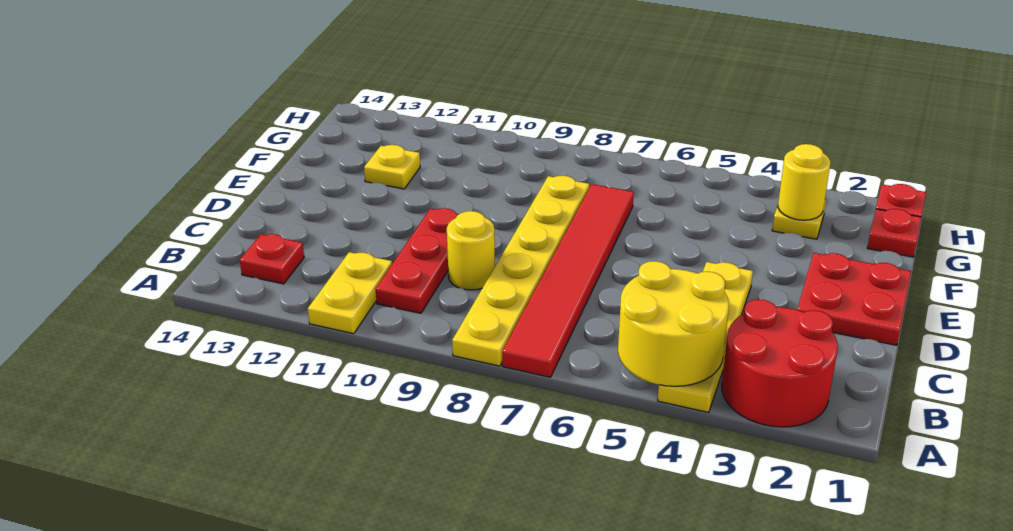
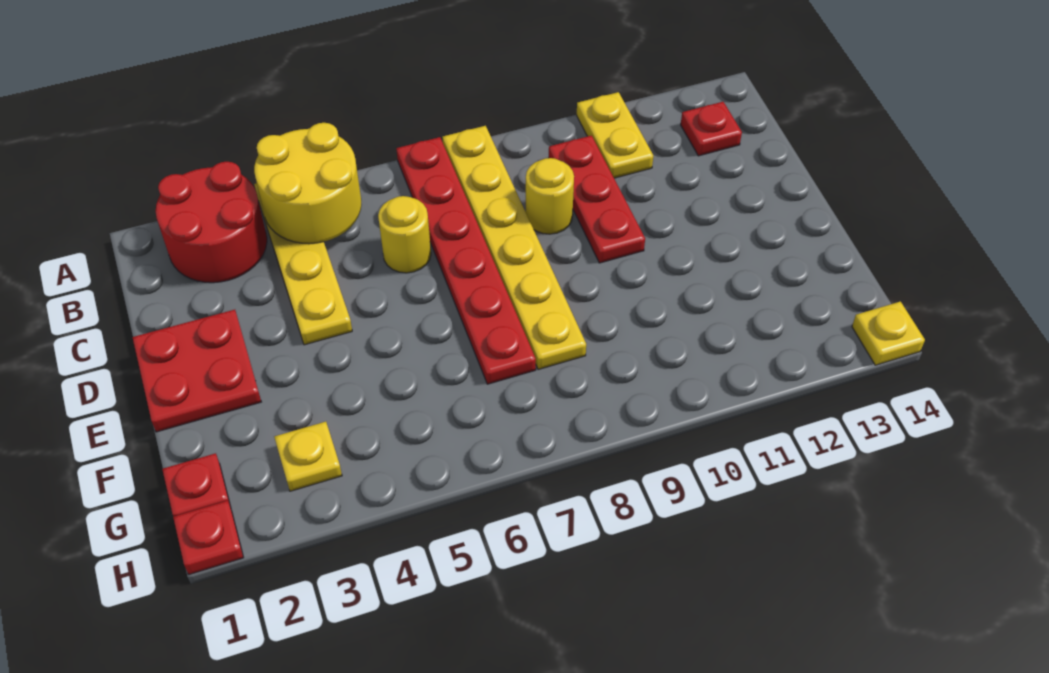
red 1x6 tile [502,184,634,377] -> red 1x6 plate [396,137,536,384]
yellow 1x1 plate [364,145,420,189] -> yellow 1x1 plate moved to [852,302,925,365]
yellow 1x1 round brick [778,144,830,220] -> yellow 1x1 round brick moved to [378,196,431,273]

